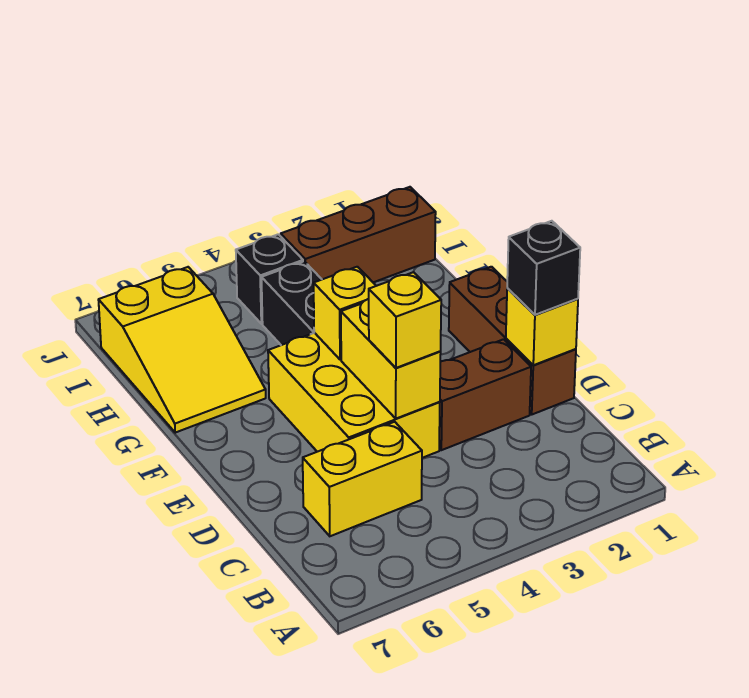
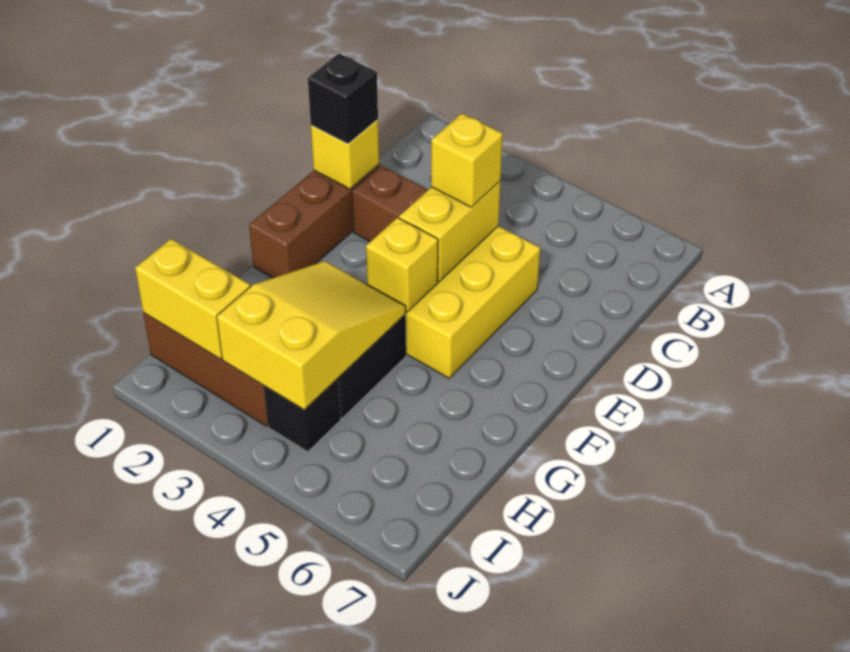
yellow 1x2 brick [303,422,422,536] -> yellow 1x2 brick moved to [135,239,250,359]
yellow 2x3 slope [99,267,266,433] -> yellow 2x3 slope moved to [217,261,406,410]

